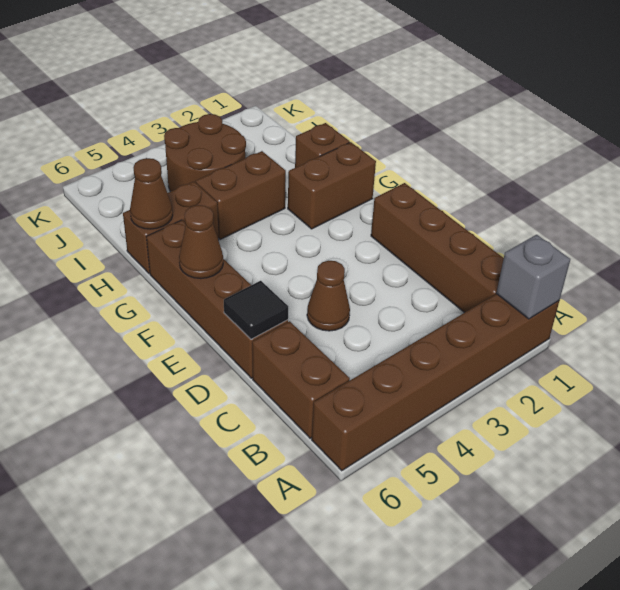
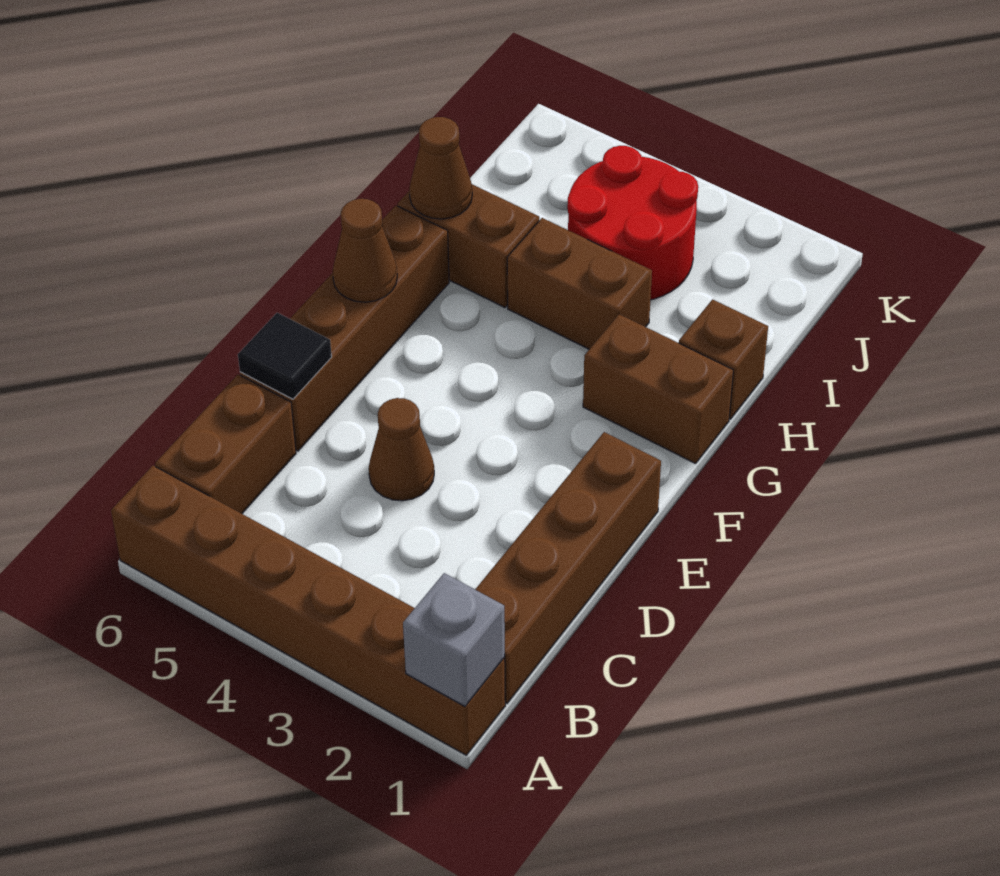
brown 2x2 round brick [164,114,246,192] -> red 2x2 round brick [567,146,698,300]

